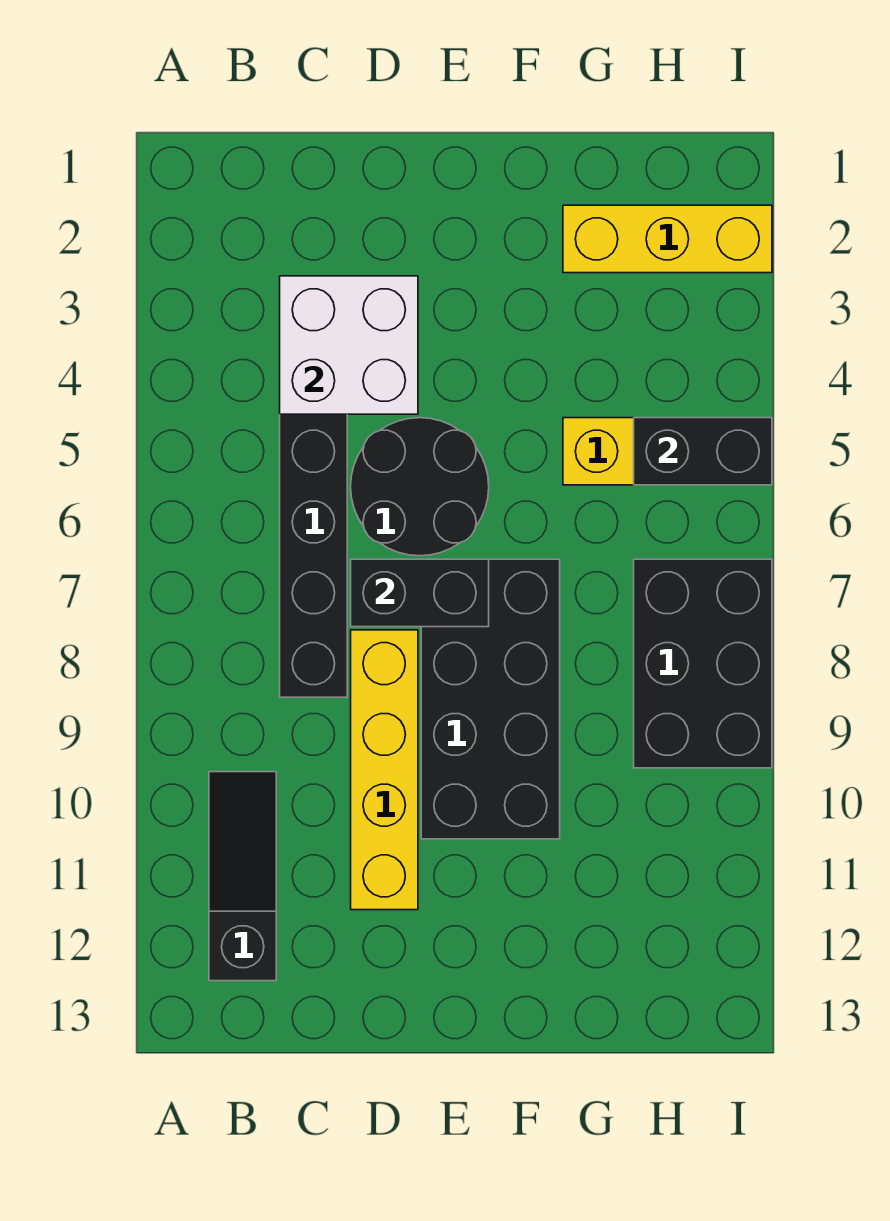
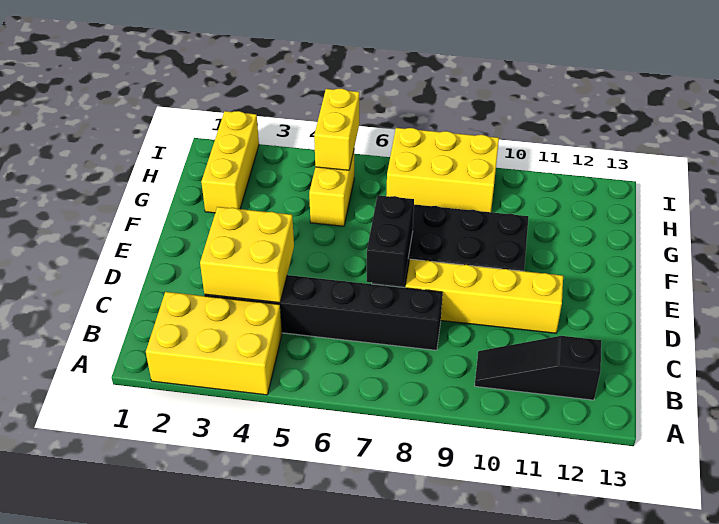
none -> yellow 2x3 brick [146,292,282,395]
white 2x2 brick [280,276,418,414] -> yellow 2x2 brick [200,207,294,303]
black 2x2 round brick [351,418,489,556] -> none
black 1x2 brick [634,418,772,485] -> yellow 1x2 brick [314,88,359,170]
black 2x3 brick [634,559,772,768] -> yellow 2x3 brick [386,128,499,212]

